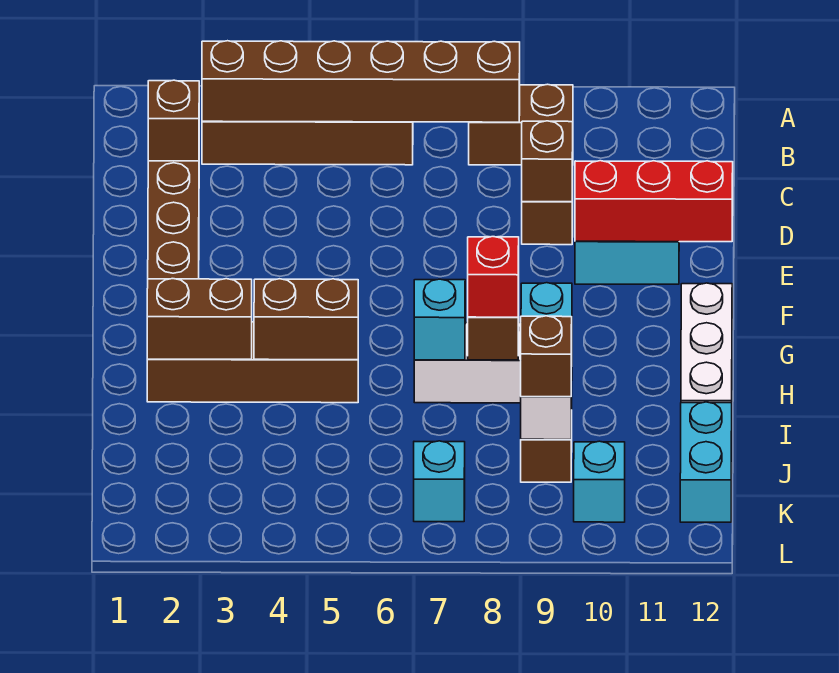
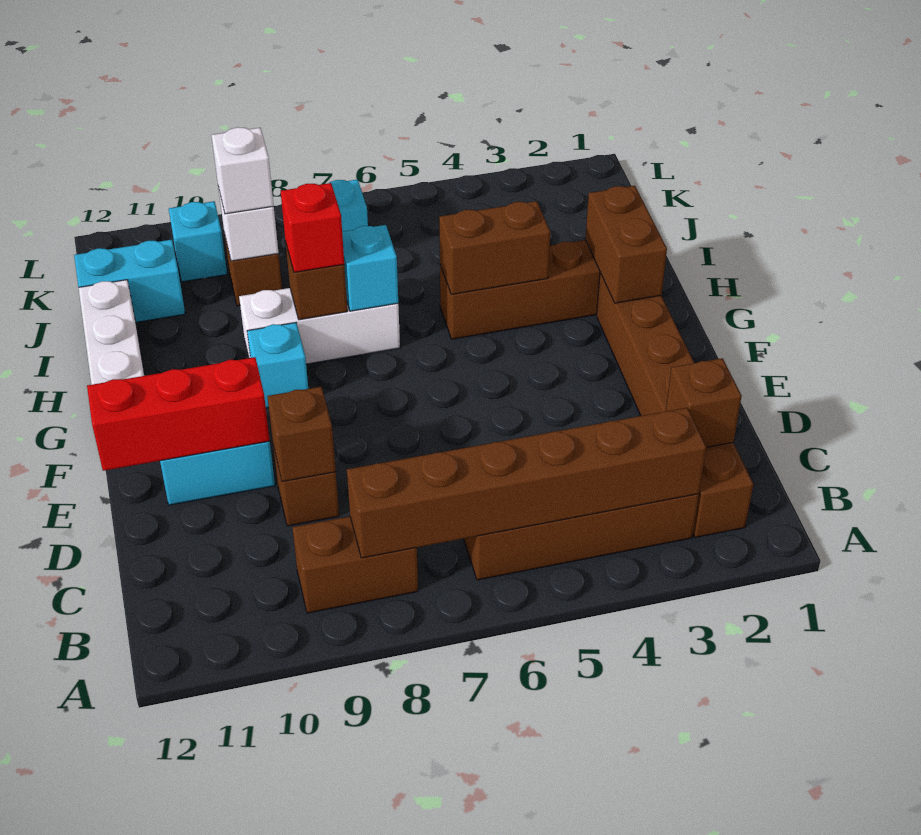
brown 1x2 brick [147,279,252,359] -> brown 1x2 brick turned to [585,186,667,303]
brown 1x1 brick [521,316,572,397] -> white 1x1 brick [211,127,274,214]
cyan 1x2 brick [680,402,732,522] -> cyan 1x2 brick turned to [74,240,185,322]

